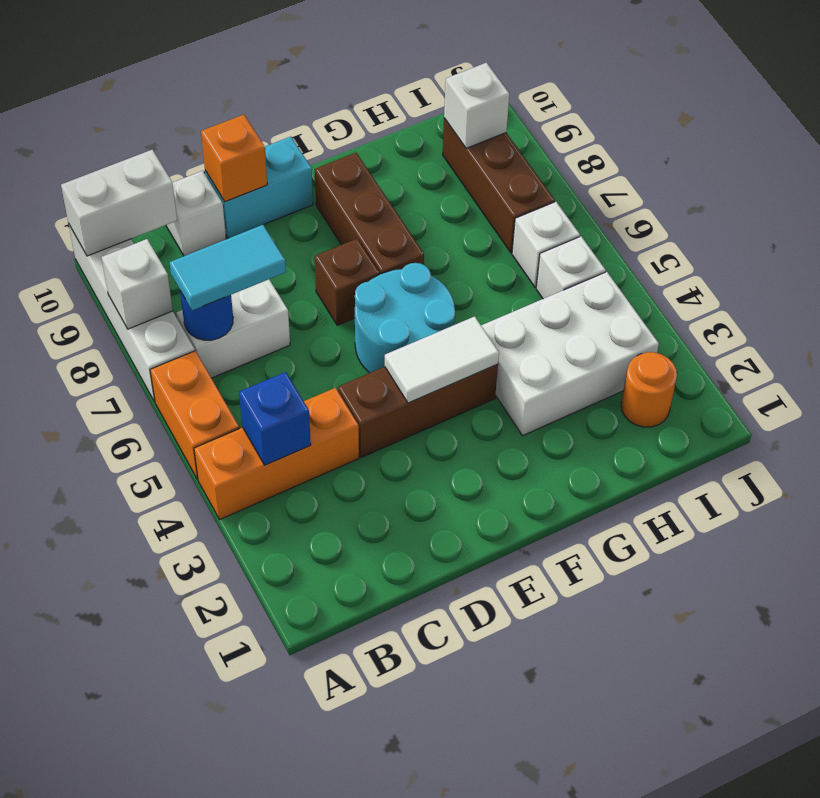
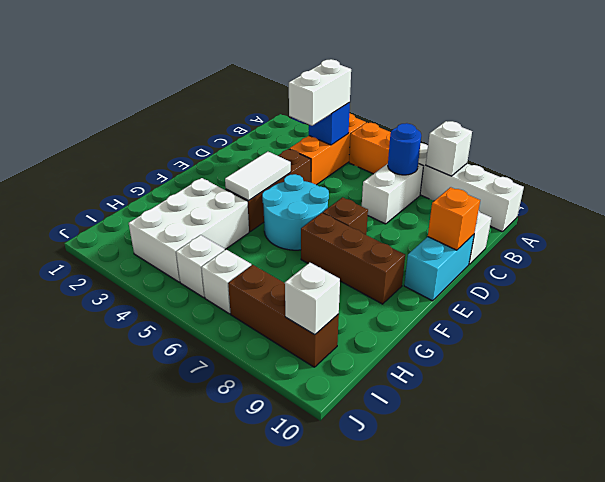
white 1x2 brick [61,150,177,256] -> white 1x2 brick moved to [289,59,351,126]
cyan 1x2 tile [169,225,286,310] -> none
orange 1x1 round brick [621,352,677,427] -> none

